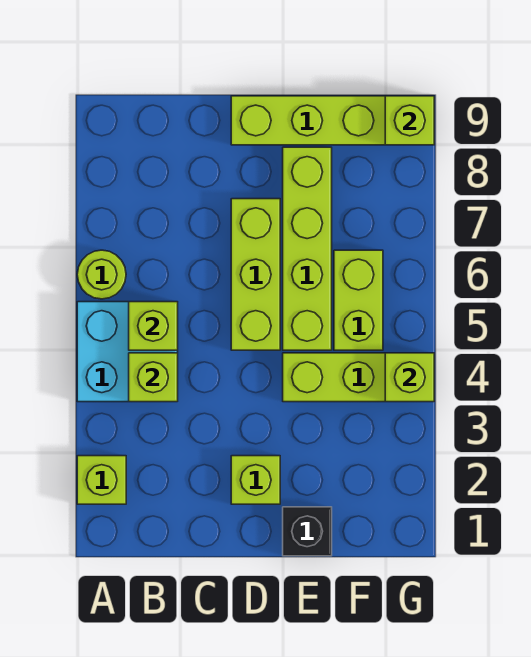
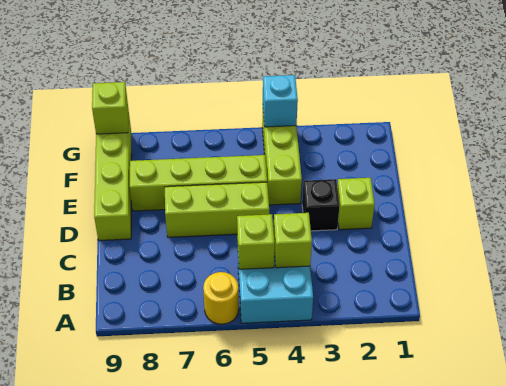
lime 1x1 brick [77,456,126,504] -> none
lime 1x1 round brick [77,250,126,299] -> yellow 1x1 round brick [203,272,239,324]
black 1x1 brick [283,507,332,556] -> black 1x1 brick moved to [302,179,340,231]
lime 1x2 brick [334,250,383,350] -> none
lime 1x1 brick [385,353,434,402] -> cyan 1x1 brick [263,75,298,127]

